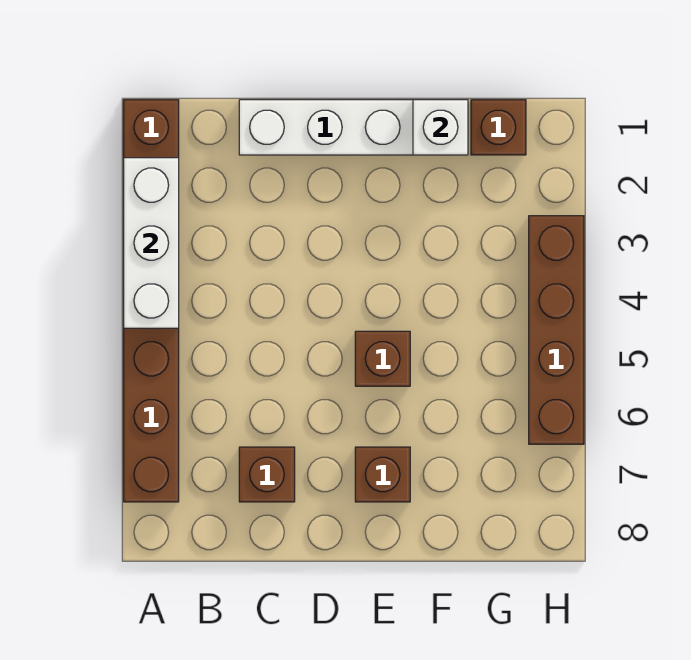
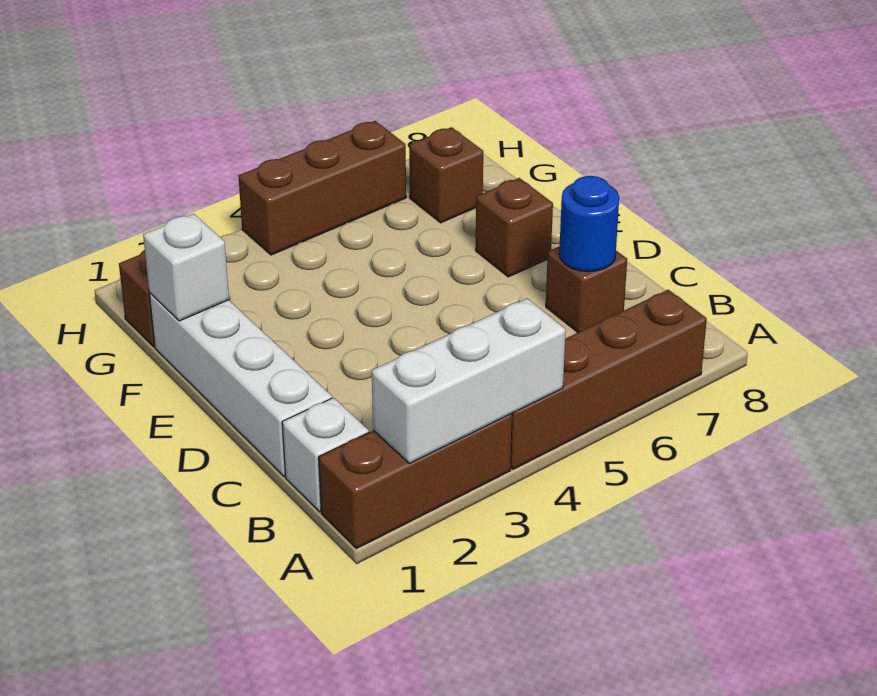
none -> white 1x1 brick [282,398,369,512]
none -> blue 1x1 round brick [559,176,619,272]
brown 1x1 brick [355,331,410,386] -> brown 1x1 brick moved to [409,127,483,223]
brown 1x4 brick [529,216,584,444] -> brown 1x3 brick [239,121,406,255]

